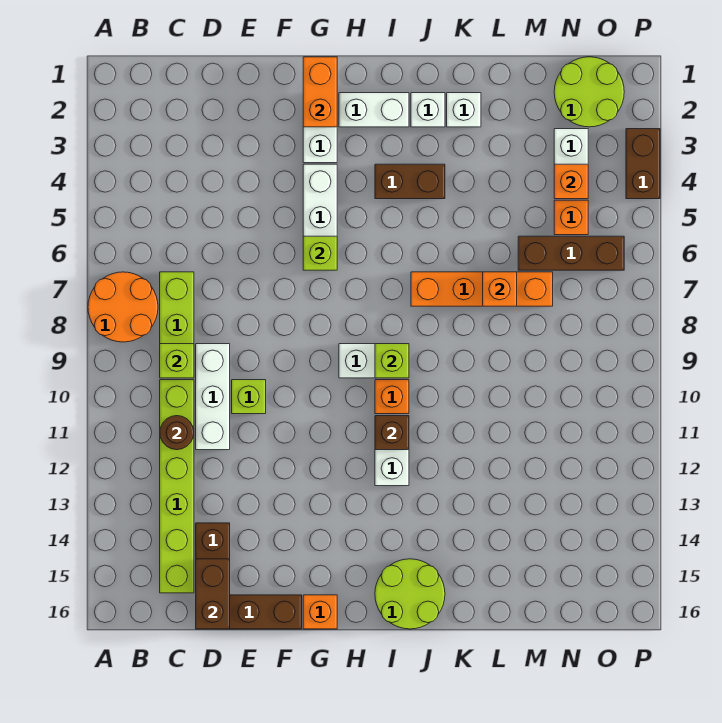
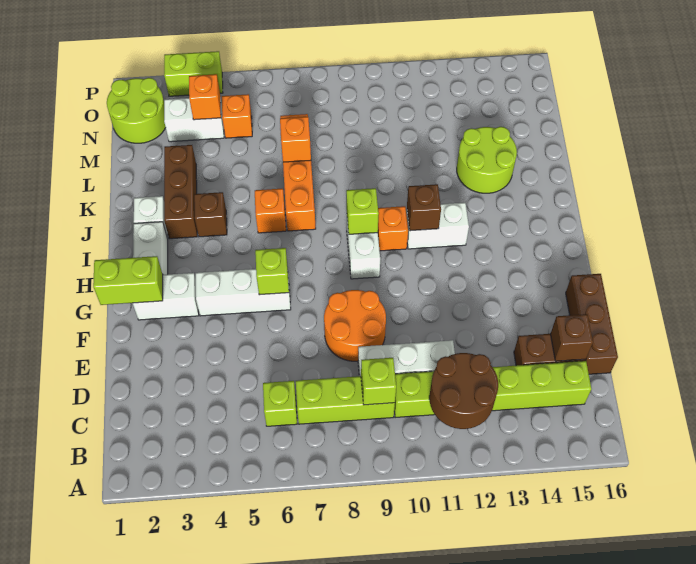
orange 2x2 round brick [88,272,158,342] -> orange 2x2 round brick moved to [324,290,386,361]
brown 1x1 round brick [160,416,194,450] -> brown 2x2 round brick [429,353,498,429]
brown 1x2 brick [196,559,230,629] -> brown 1x1 brick [550,314,593,361]
lime 1x1 brick [232,380,266,414] -> lime 1x1 brick moved to [263,381,297,426]
orange 1x2 brick [303,57,337,127] -> lime 1x2 brick [93,256,163,305]
orange 1x1 brick [303,595,337,629] -> orange 1x1 brick moved to [255,189,286,233]
brown 1x2 brick [375,164,445,199] -> brown 1x1 brick [194,192,227,237]
lime 2x2 round brick [375,559,445,629] -> lime 2x2 round brick moved to [457,127,517,193]
white 1x1 brick [447,93,481,127] -> none
brown 1x3 brick [518,236,624,270] -> brown 1x3 brick moved to [164,145,197,239]
brown 1x2 brick [626,129,660,199] -> lime 1x2 brick [164,51,223,96]

